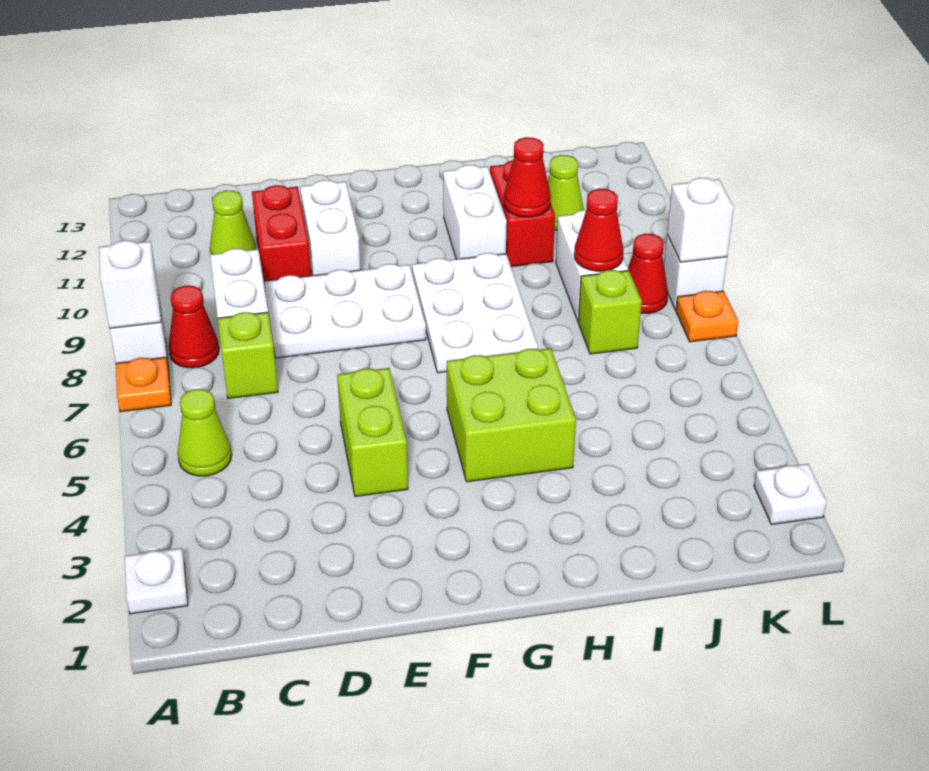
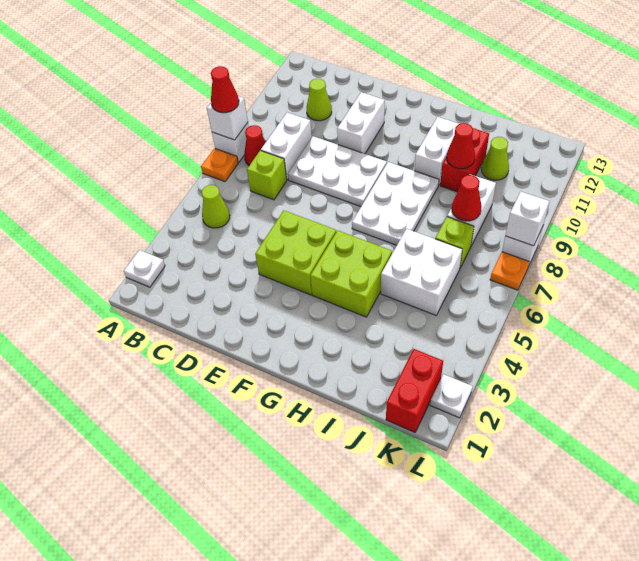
red 1x2 brick [252,185,311,287] -> red 1x2 brick moved to [386,349,443,432]
lime 1x2 brick [337,368,408,496] -> lime 2x2 brick [255,210,336,295]
none -> white 2x2 brick [381,229,462,315]
red 1x1 cone [628,234,668,313] -> red 1x1 cone moved to [211,66,239,113]

